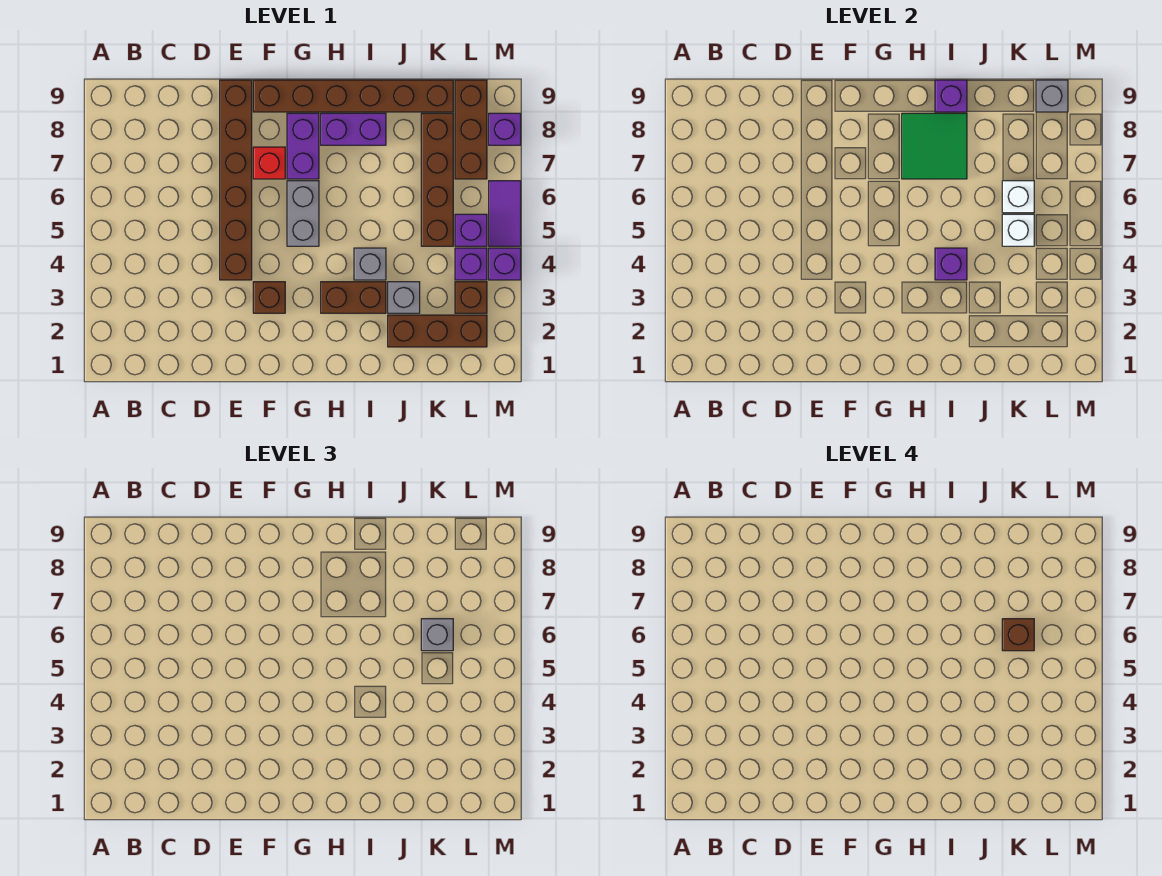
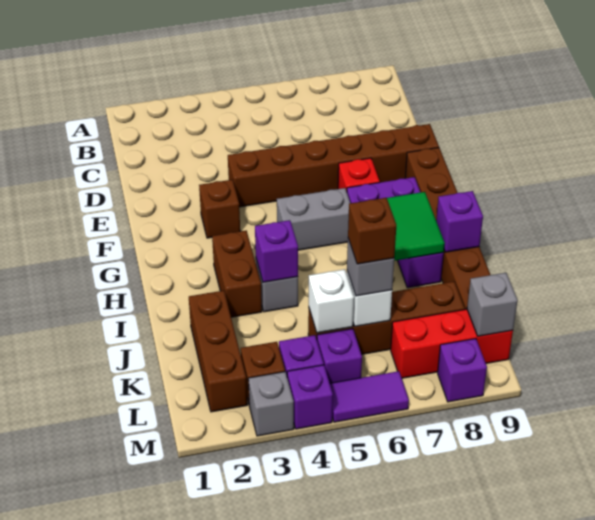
grey 1x1 brick [388,282,420,313] -> grey 1x1 brick moved to [248,372,294,436]
brown 1x3 brick [455,80,487,179] -> red 1x3 brick [391,309,513,378]

